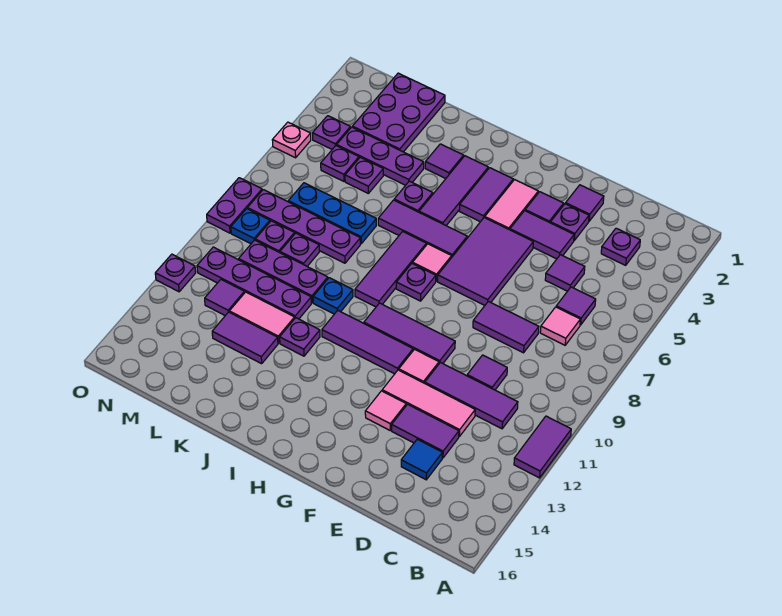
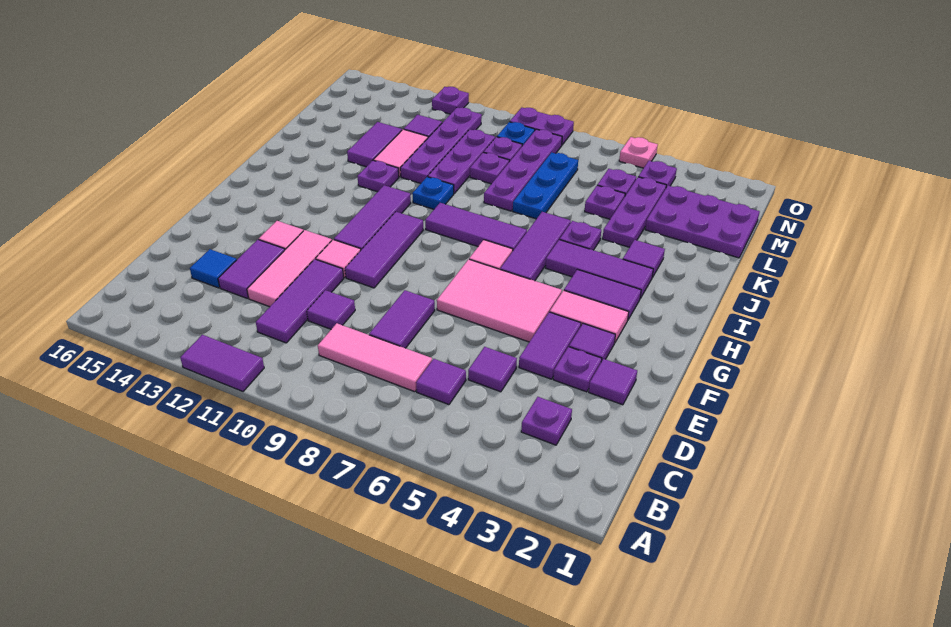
pink 1x1 tile [540,307,580,345] -> pink 1x3 tile [318,323,432,392]
purple 2x3 tile [438,217,533,305] -> pink 2x3 tile [437,259,562,342]
purple 1x1 plate [396,263,436,301] -> none

